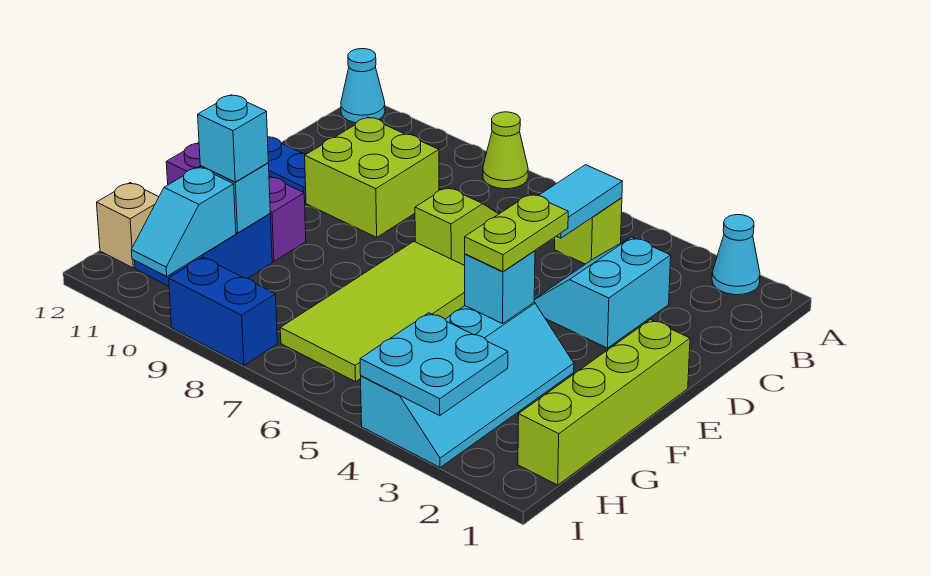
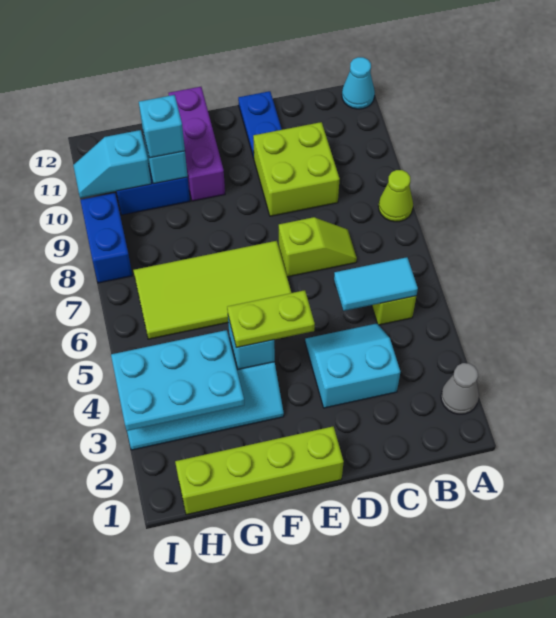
cyan 1x1 cone [712,215,760,295] -> grey 1x1 cone [441,363,479,414]
cyan 2x2 plate [360,313,508,416] -> cyan 2x3 plate [111,330,244,431]
tan 1x1 brick [97,183,159,268] -> none

